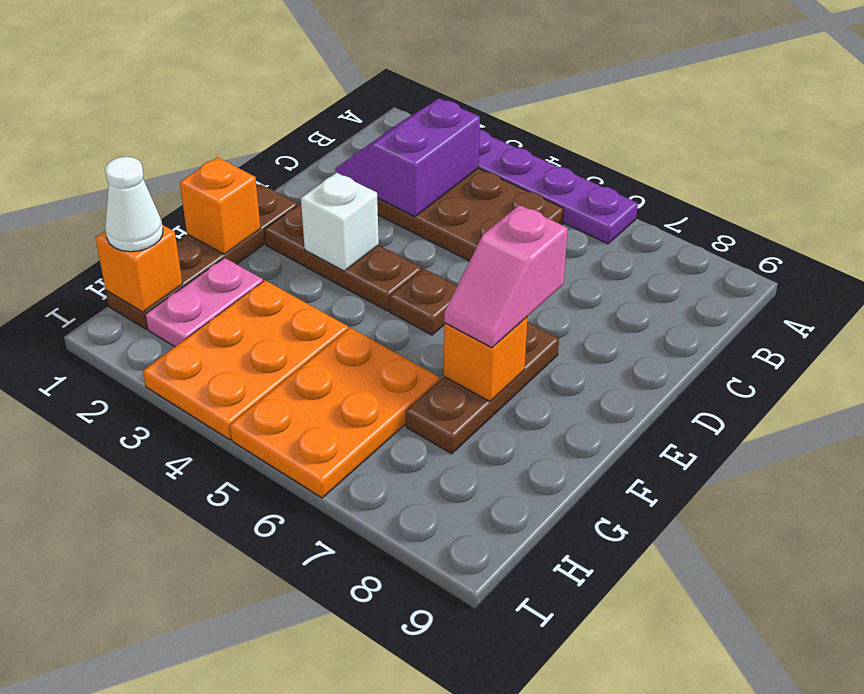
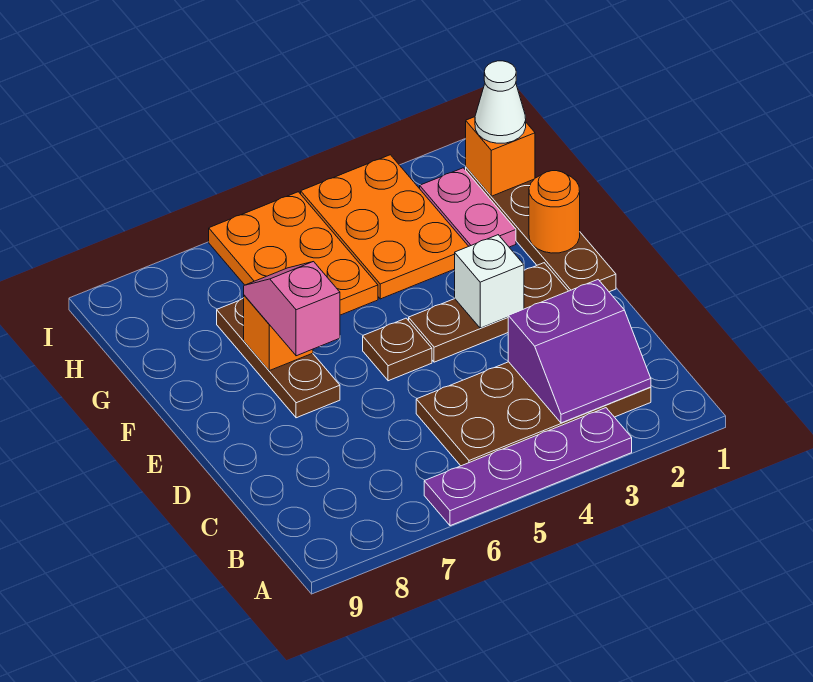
purple 2x2 slope [335,98,480,217] -> purple 2x2 slope turned to [508,280,651,423]
orange 1x1 brick [180,157,261,254] -> orange 1x1 round brick [529,171,580,253]

